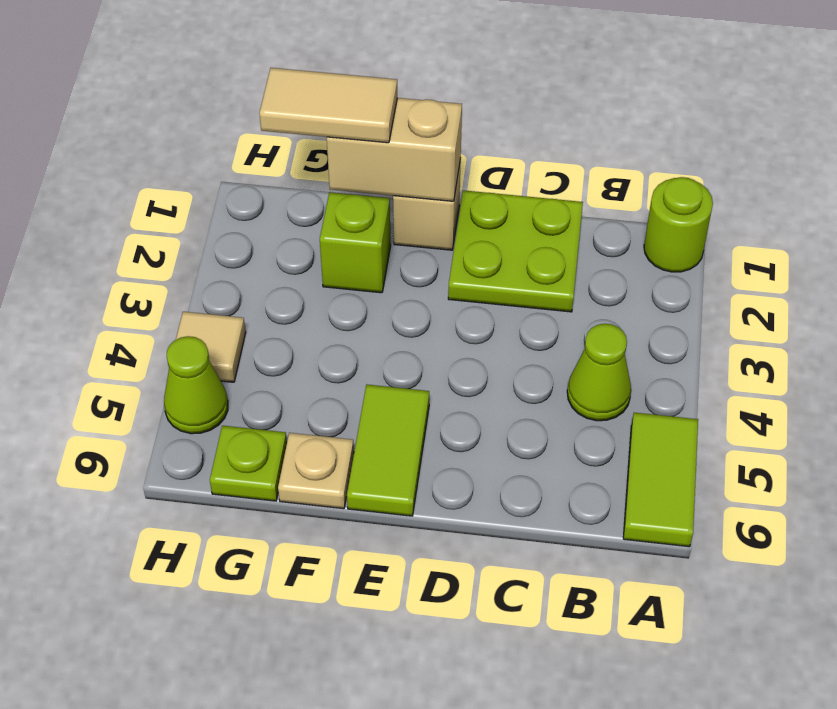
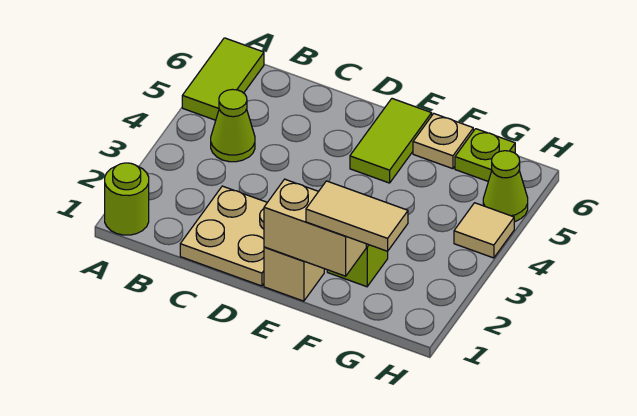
lime 2x2 plate [448,190,583,312] -> tan 2x2 plate [180,186,267,286]

